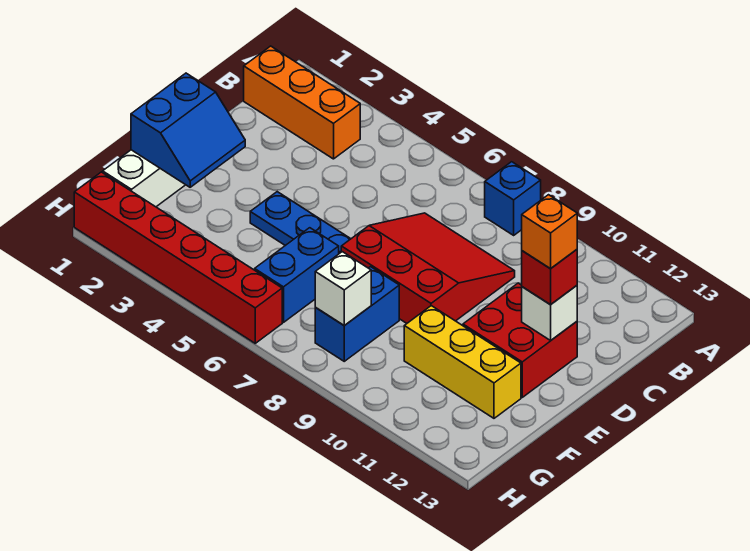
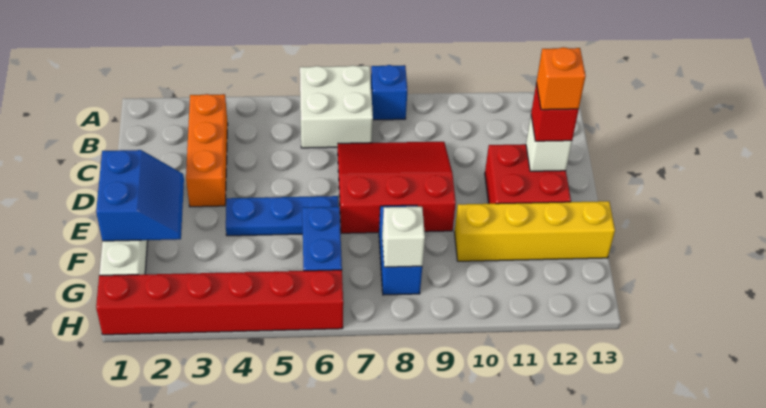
none -> white 2x2 brick [300,66,373,148]
orange 1x3 brick [244,46,360,159] -> orange 1x3 brick turned to [186,94,228,207]
yellow 1x3 brick [404,306,521,418] -> yellow 1x4 brick [454,201,615,261]

